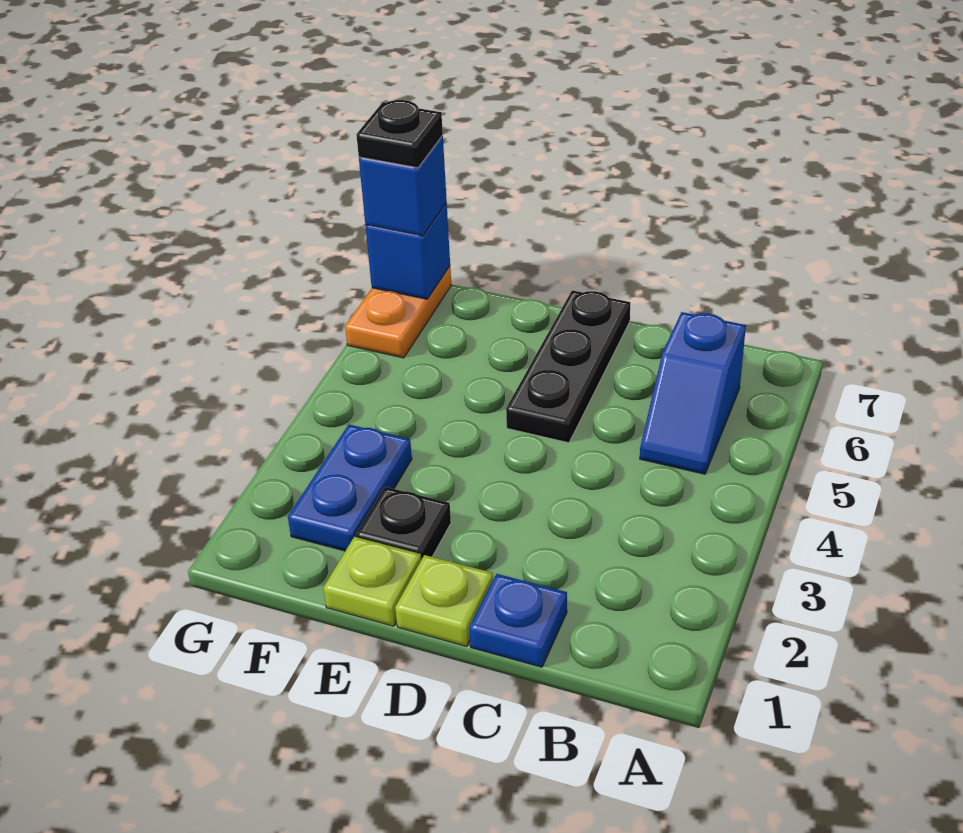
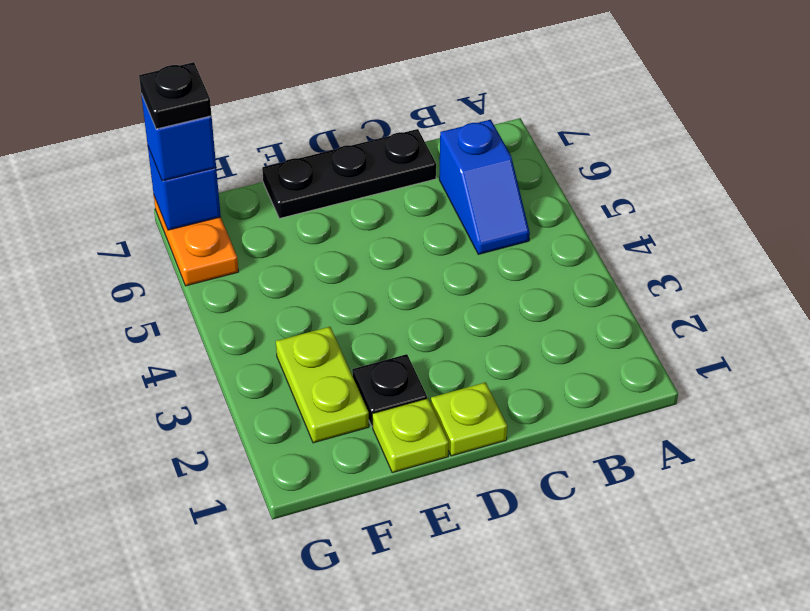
blue 1x1 plate [469,574,567,667] -> none
black 1x3 plate [506,290,630,443] -> black 1x3 plate turned to [262,129,436,218]
blue 1x2 plate [288,425,412,551] -> lime 1x2 plate [276,327,369,443]

